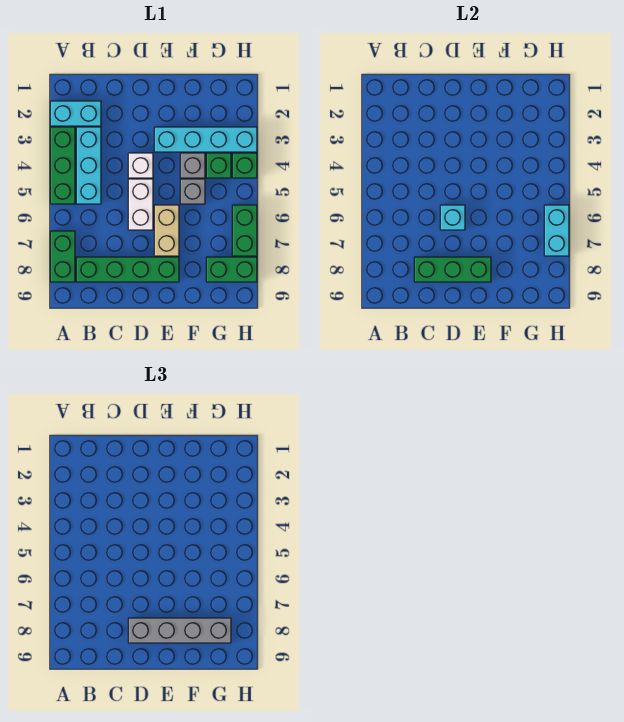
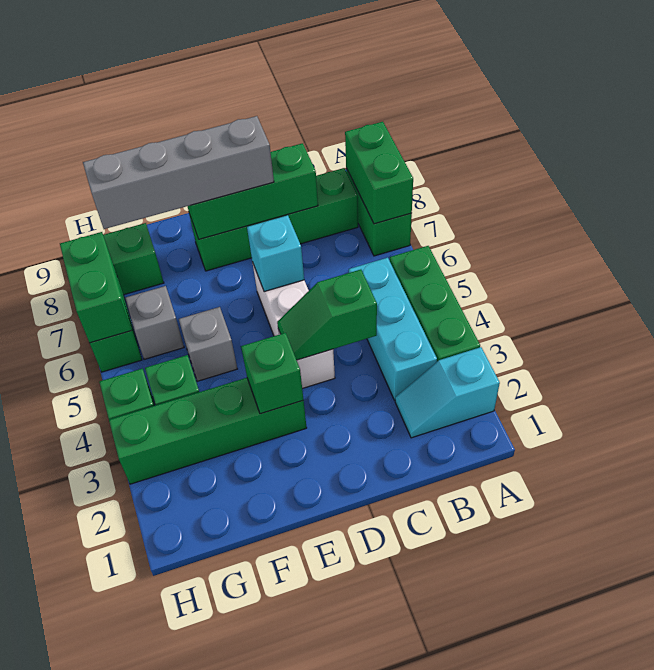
cyan 1x2 brick [50,101,101,126] -> cyan 1x2 slope [395,347,500,438]
none -> green 1x2 brick [345,122,413,224]
none -> green 1x2 slope [277,270,377,360]
cyan 1x4 brick [154,127,257,152] -> green 1x4 brick [109,378,307,484]
none -> green 1x1 brick [241,333,303,414]
tan 1x2 brick [154,205,179,256] -> none
grey 1x1 brick [180,153,205,178] -> grey 1x1 brick moved to [125,286,184,359]
cyan 1x2 brick [544,205,569,256] -> green 1x2 brick [60,232,132,343]

